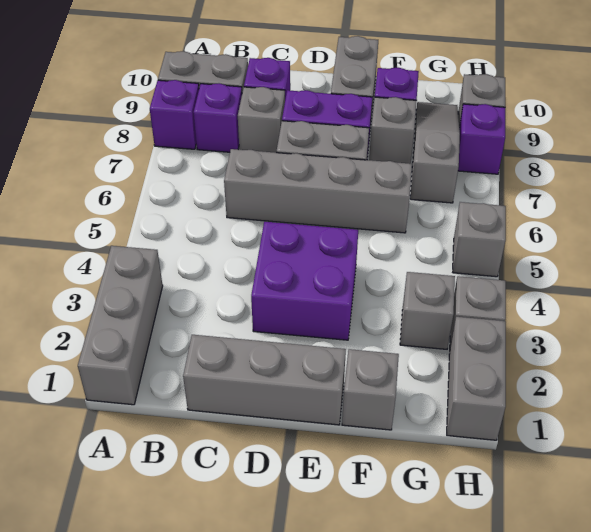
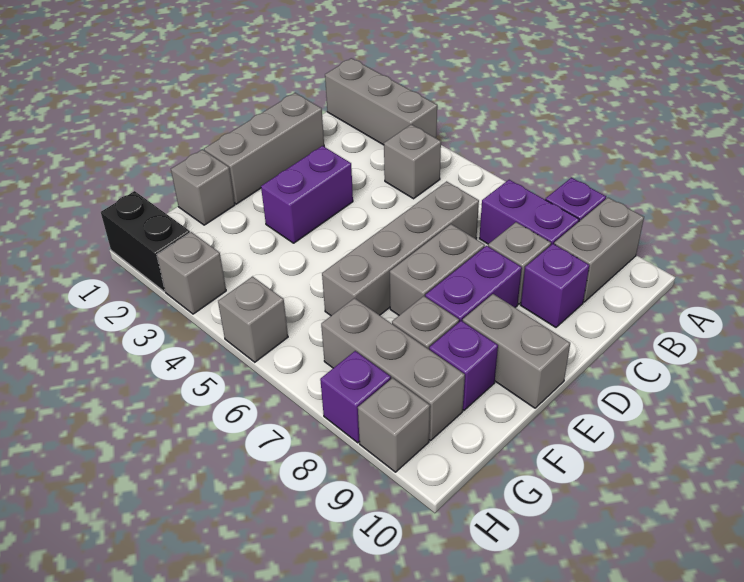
purple 1x1 brick [194,83,242,152] -> purple 1x2 brick [479,180,579,245]
purple 2x2 brick [251,222,358,340] -> purple 1x2 brick [261,146,353,243]
grey 1x1 brick [400,272,455,349] -> grey 1x1 brick moved to [384,125,441,199]
grey 1x3 slope [410,102,460,203] -> grey 1x3 brick [321,298,465,441]
grey 1x2 brick [447,317,506,440] -> black 1x2 brick [101,191,190,292]

